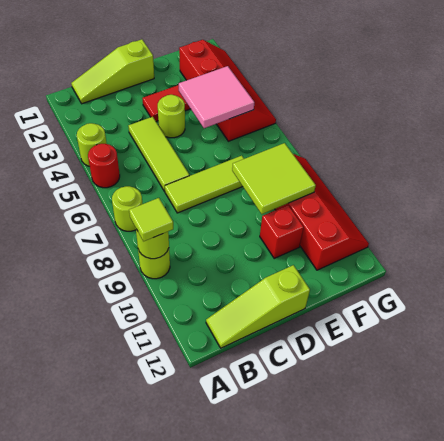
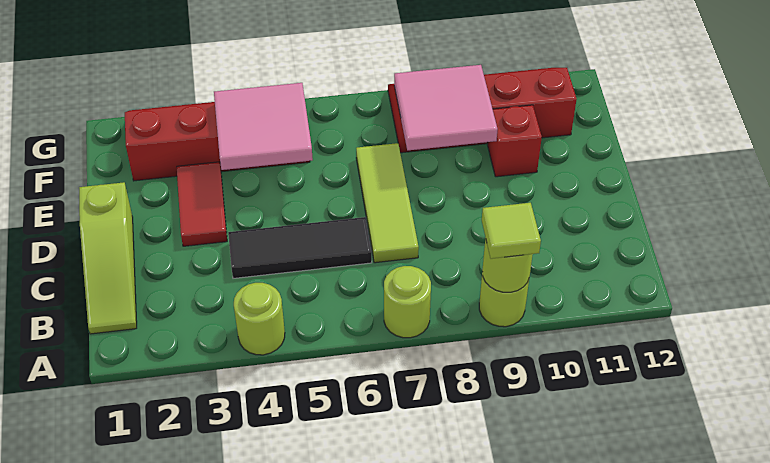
red 1x1 round brick [88,144,120,188] -> none
lime 1x3 slope [206,265,310,348] -> none
lime 1x3 tile [128,117,189,191] -> black 1x3 tile [228,217,372,278]
lime 1x1 round brick [158,95,185,138] -> none
lime 2x2 tile [232,143,316,214] -> pink 2x2 tile [394,65,498,150]

